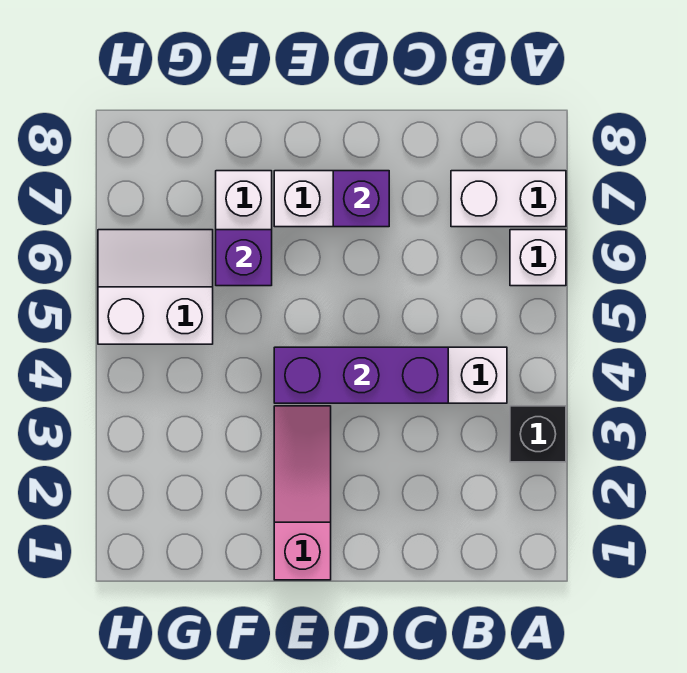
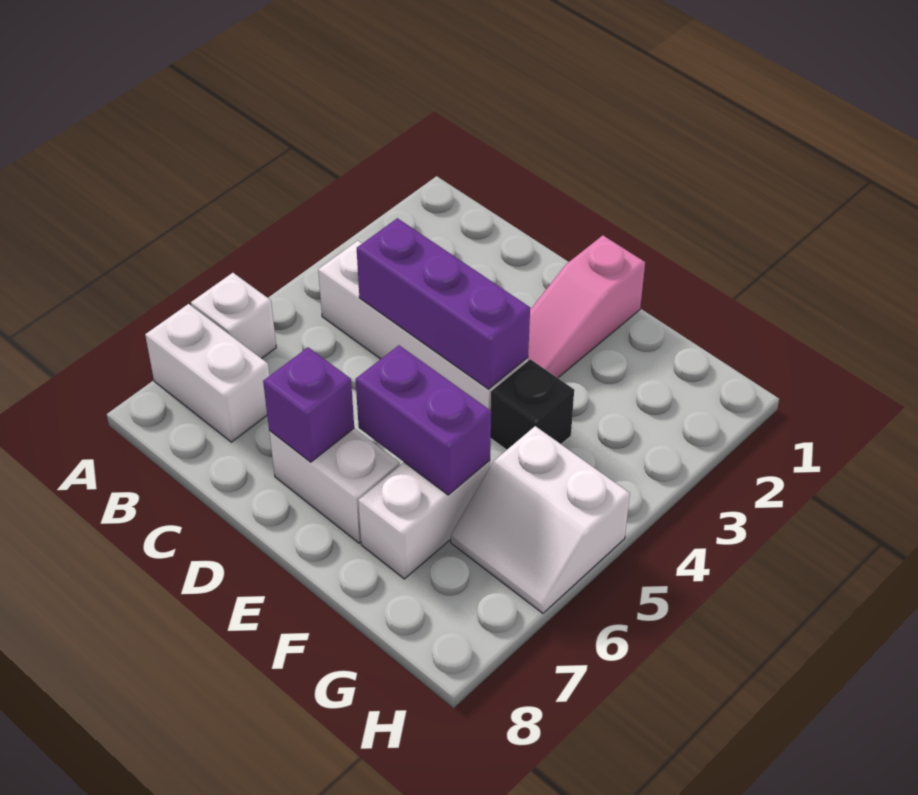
black 1x1 brick [510,406,566,462] -> black 1x1 brick moved to [490,359,574,450]
purple 1x1 brick [216,230,272,286] -> purple 1x2 brick [356,345,491,495]

